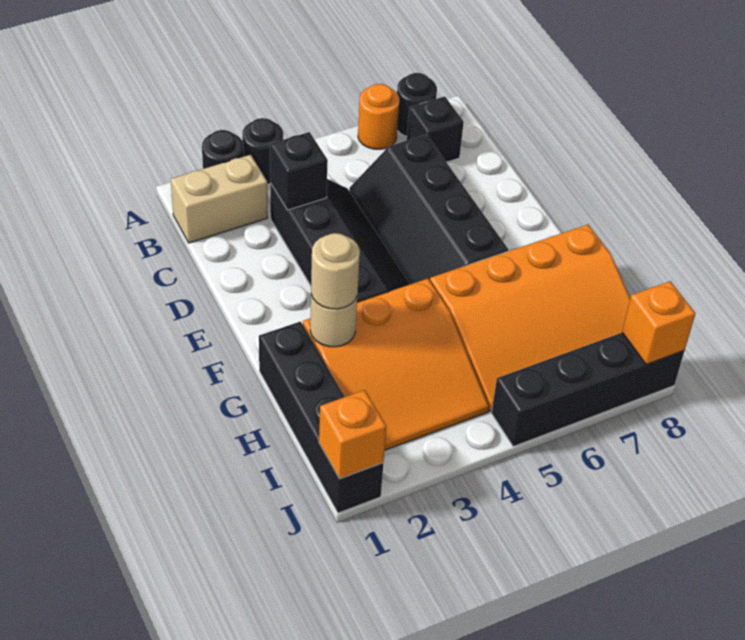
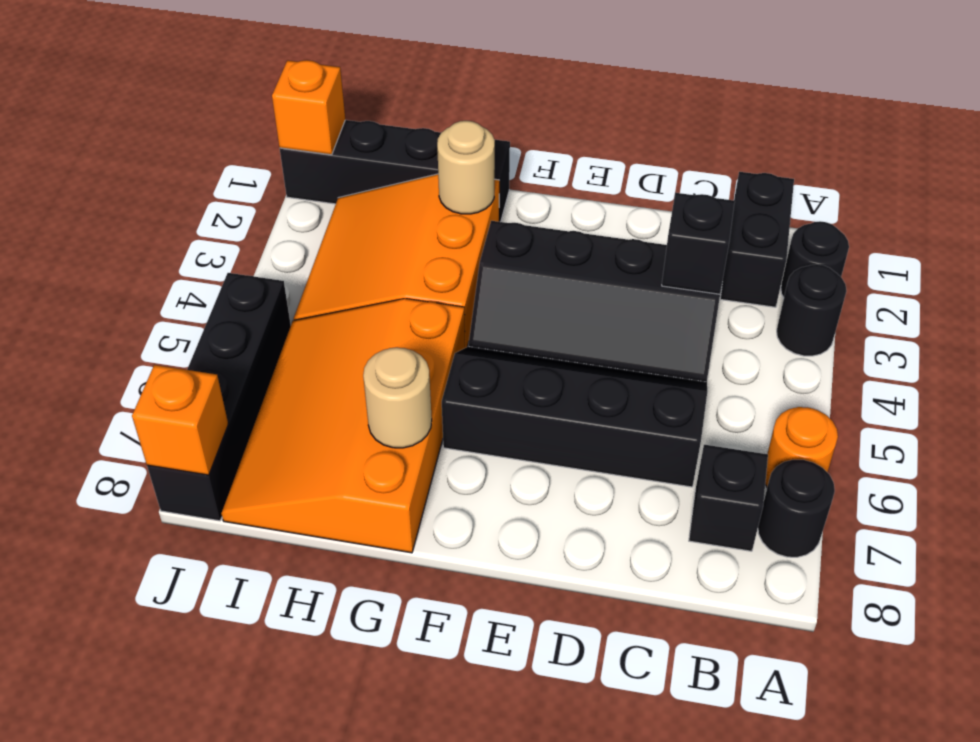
tan 1x2 brick [171,155,268,243] -> black 1x2 brick [720,172,794,307]
tan 1x1 round brick [311,233,360,309] -> tan 1x1 round brick moved to [363,347,432,448]

